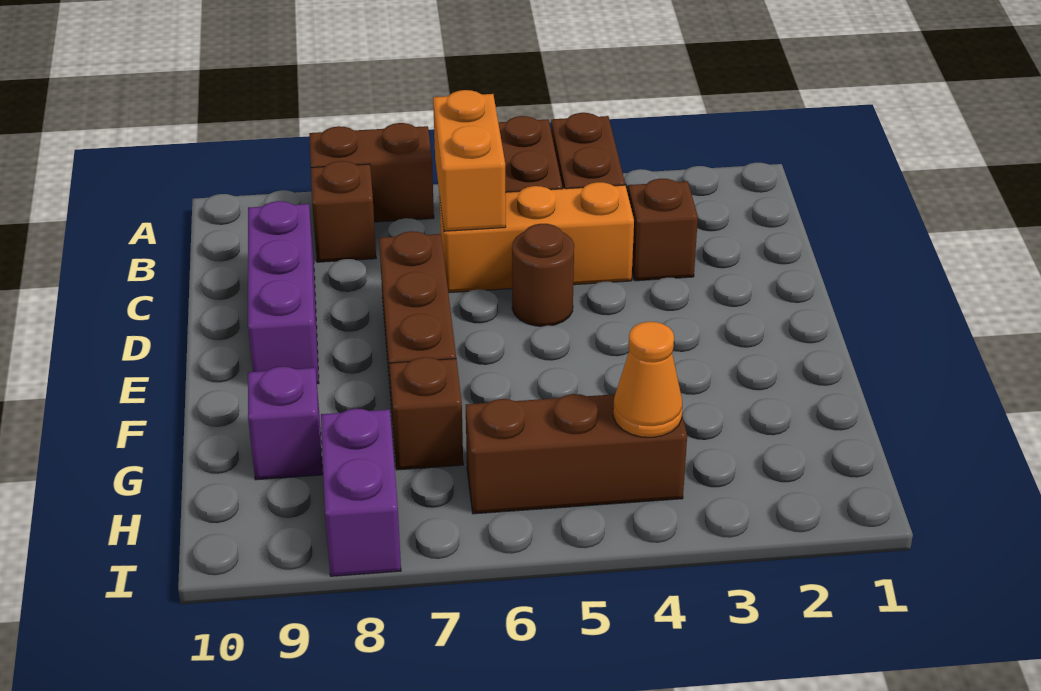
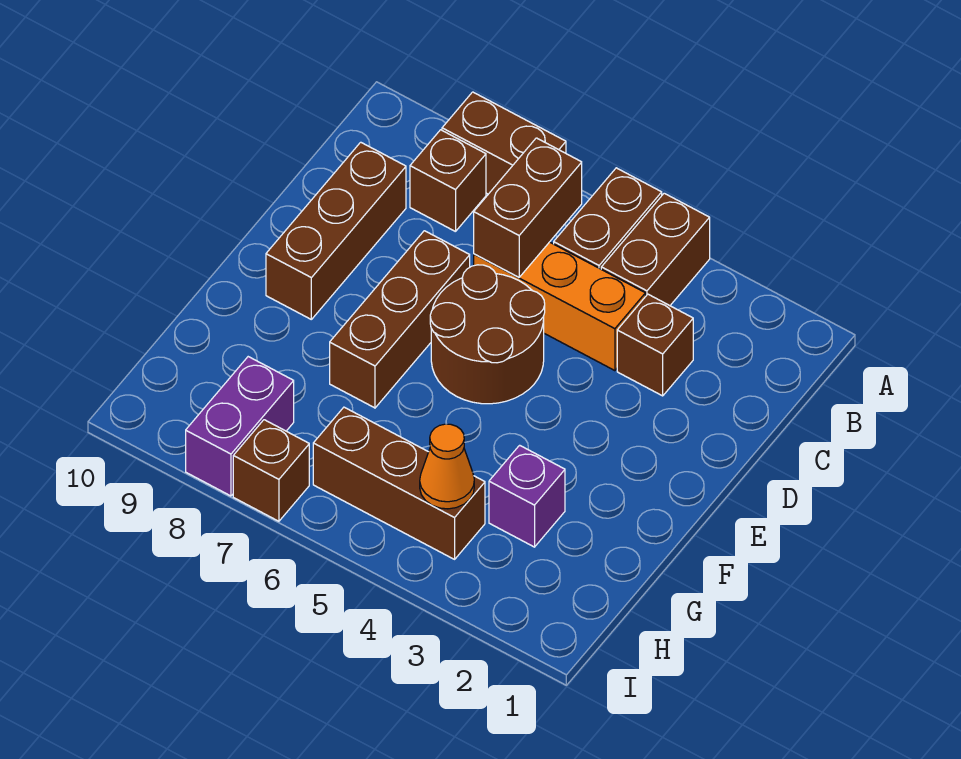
orange 1x2 brick [433,90,506,231] -> brown 1x2 brick [474,138,582,277]
purple 1x3 brick [248,201,319,384] -> brown 1x3 brick [266,142,406,319]
brown 1x1 round brick [512,224,574,326] -> brown 2x2 round brick [430,265,545,404]
brown 1x1 brick [390,357,463,470] -> brown 1x1 brick moved to [233,420,309,521]
purple 1x1 brick [248,367,323,480] -> purple 1x1 brick moved to [489,445,565,547]

